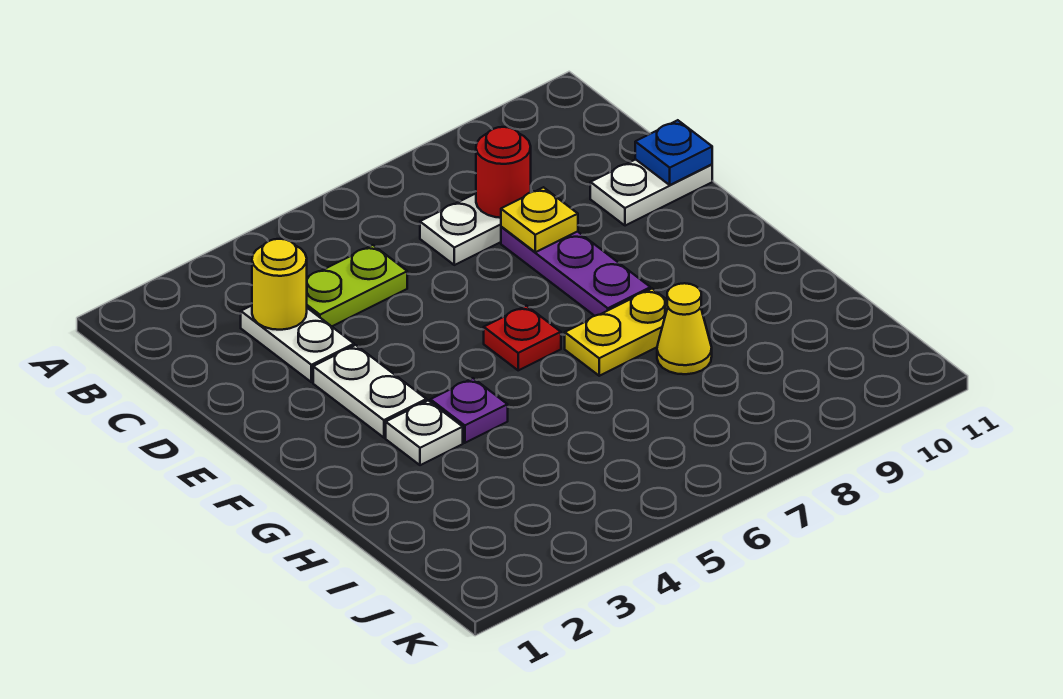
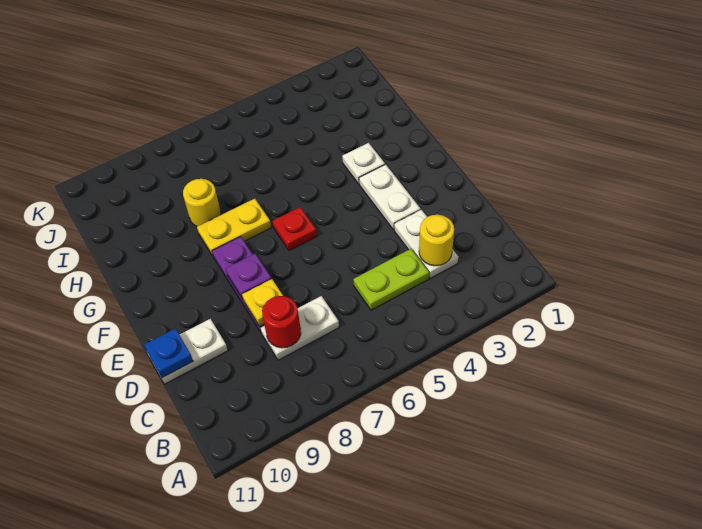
purple 1x1 plate [430,378,508,443] -> purple 1x1 plate moved to [226,254,271,299]
yellow 1x1 cone [657,283,712,374] -> yellow 1x1 round brick [183,179,221,226]

